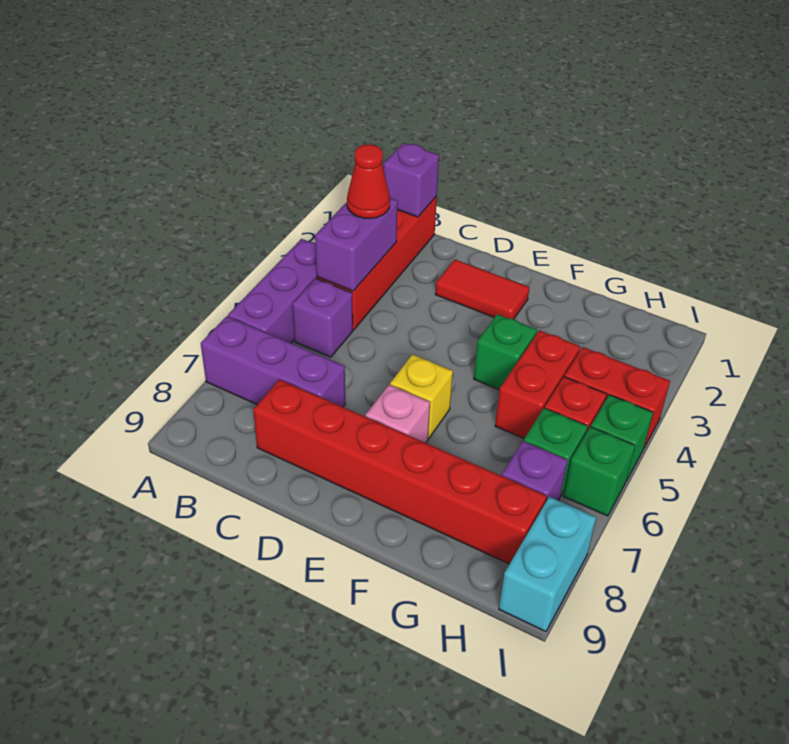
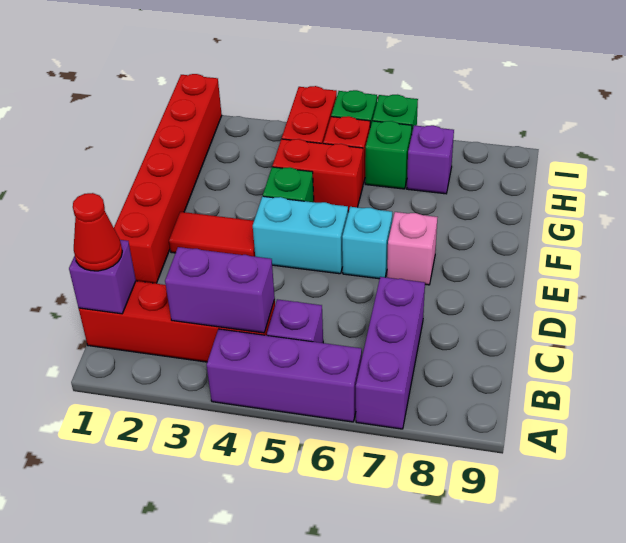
red 1x1 cone [347,144,390,218] -> red 1x1 cone moved to [73,193,122,271]
red 1x6 brick [253,380,547,564] -> red 1x6 brick moved to [114,74,222,283]
red 1x2 tile [435,260,529,319] -> red 1x2 tile turned to [169,212,255,257]
yellow 1x1 brick [390,354,453,438] -> cyan 1x1 brick [342,207,392,279]
cyan 1x2 brick [499,497,596,632] -> cyan 1x2 brick moved to [253,196,348,274]

